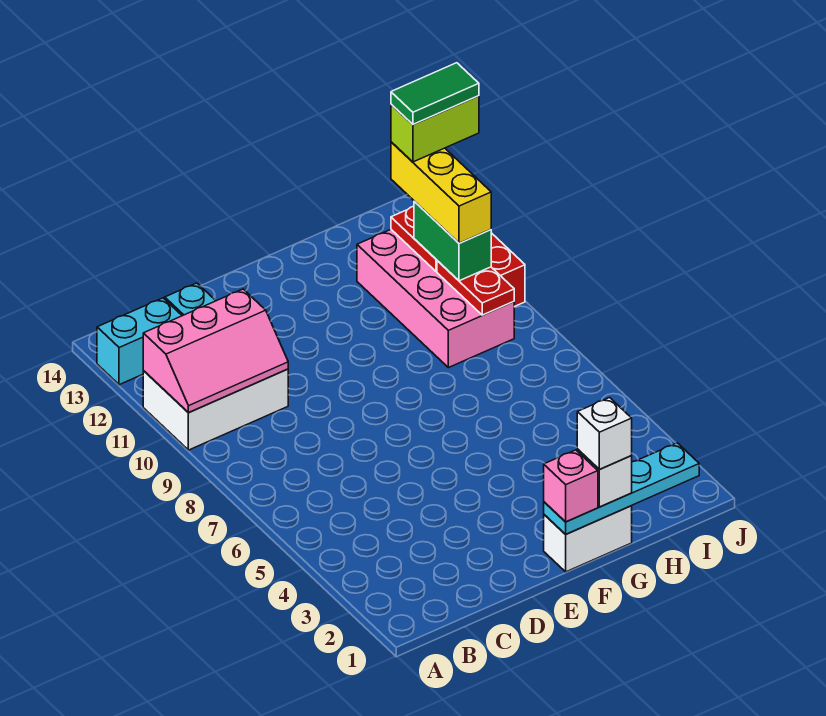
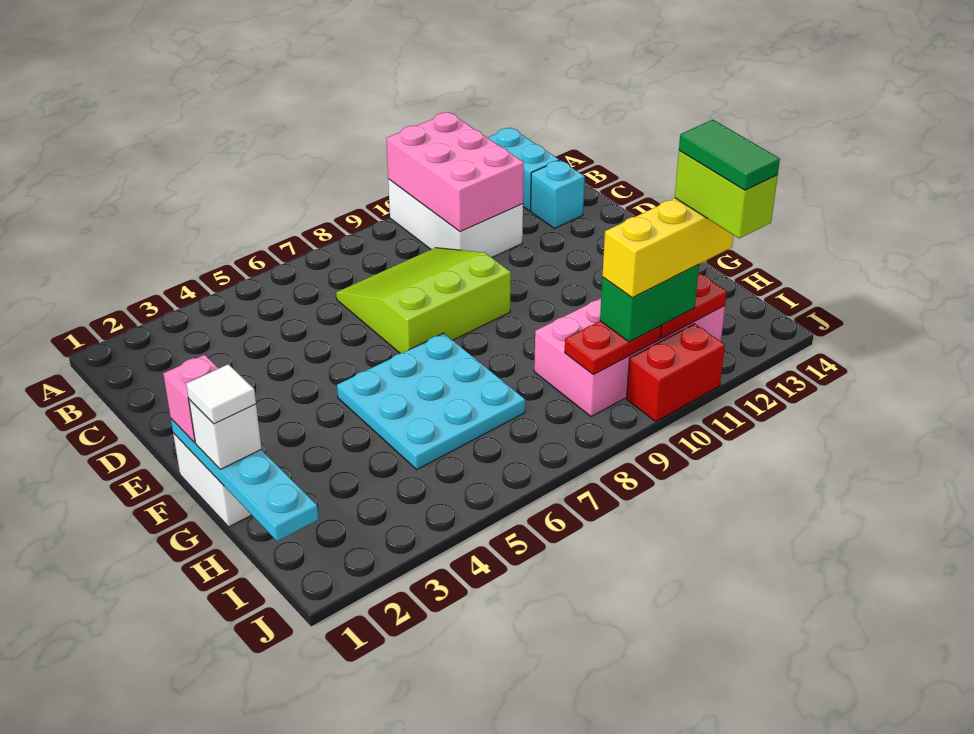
pink 2x3 slope [143,289,288,413] -> pink 2x3 brick [386,113,524,231]
none -> lime 3x3 slope [336,248,511,353]
none -> cyan 3x3 plate [337,333,525,469]
white 1x1 brick [577,398,632,470] -> white 1x1 tile [186,364,256,424]

